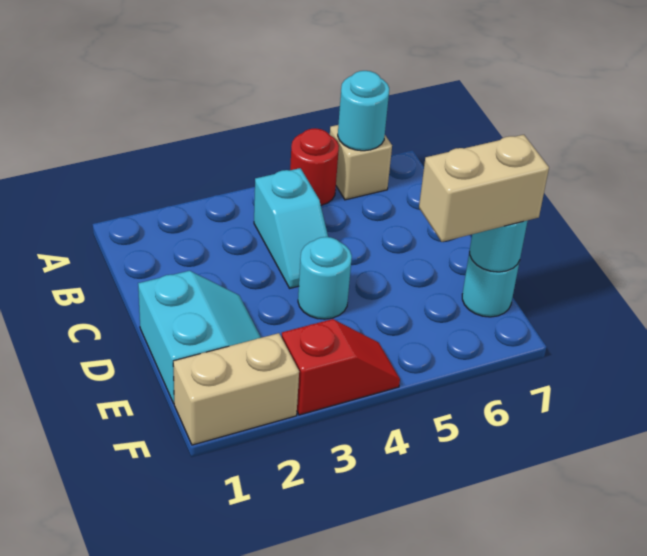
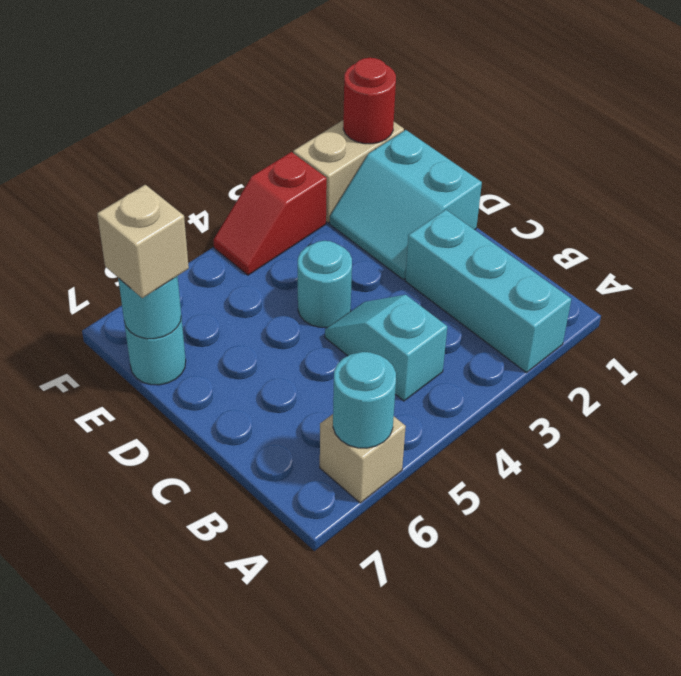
none -> cyan 1x3 brick [405,210,571,373]
red 1x1 round brick [290,128,339,205] -> red 1x1 round brick moved to [343,58,396,144]
tan 1x2 brick [419,135,549,242] -> tan 1x1 brick [97,185,189,298]

